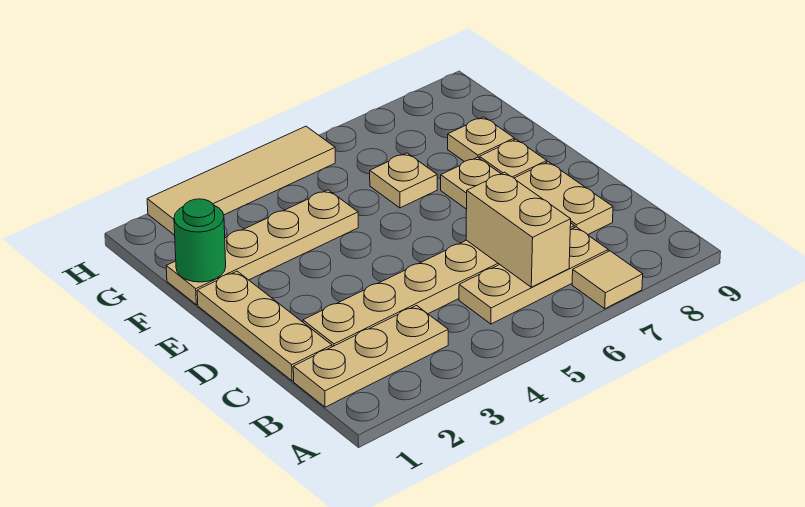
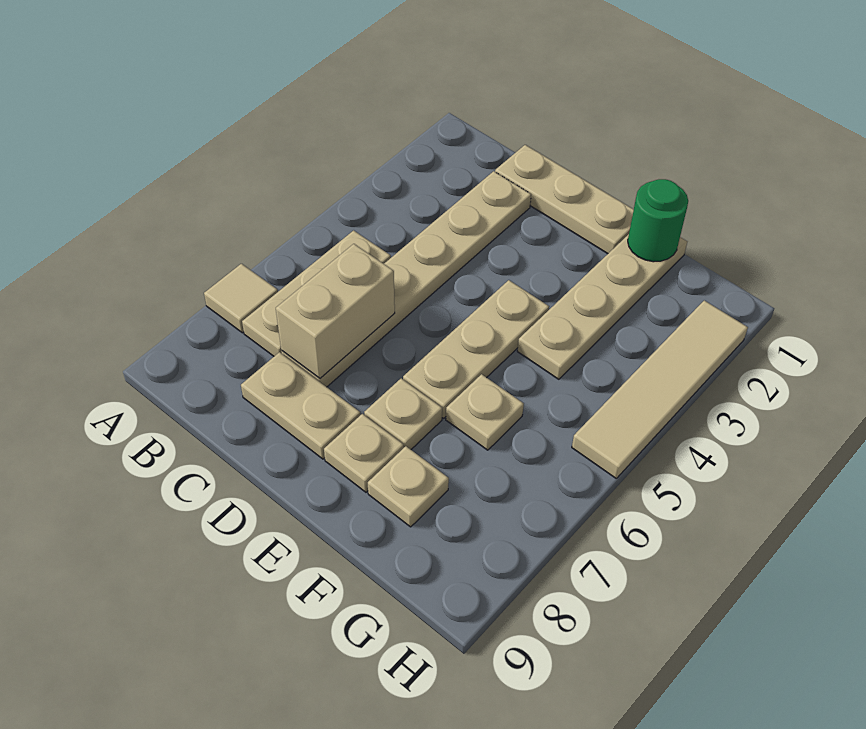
tan 1x3 plate [293,306,448,407] -> tan 1x3 plate moved to [403,280,549,418]
tan 1x2 brick [466,172,571,287] -> tan 1x2 brick turned to [276,244,395,378]

